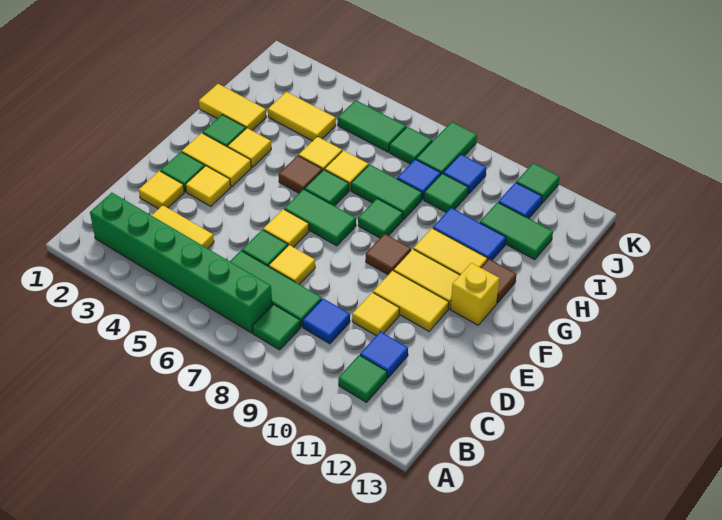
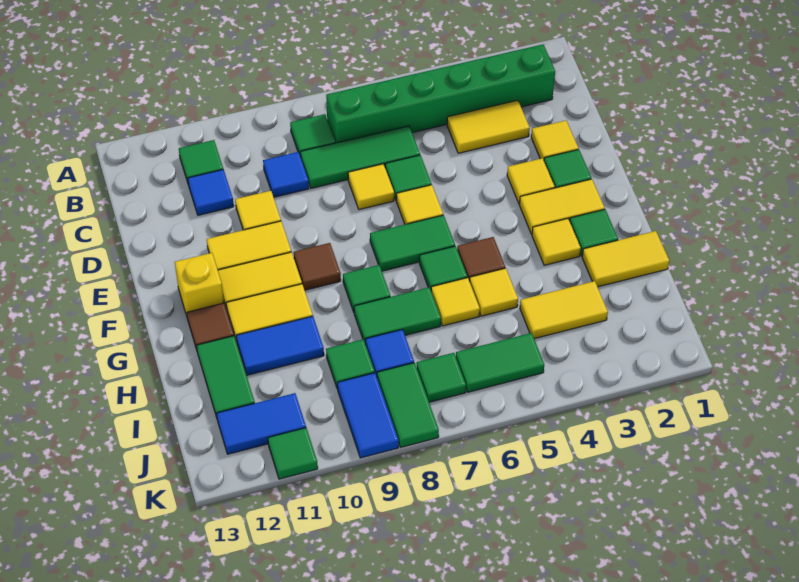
green 1x2 tile [480,202,553,260] -> green 1x2 tile turned to [196,336,255,417]
blue 1x1 tile [443,154,486,194] -> blue 1x2 tile [337,373,399,458]
blue 1x1 tile [498,182,542,218] -> blue 1x2 tile [217,393,306,454]

